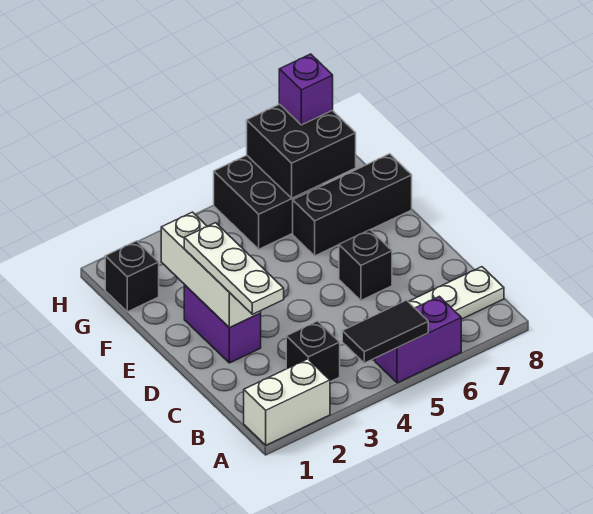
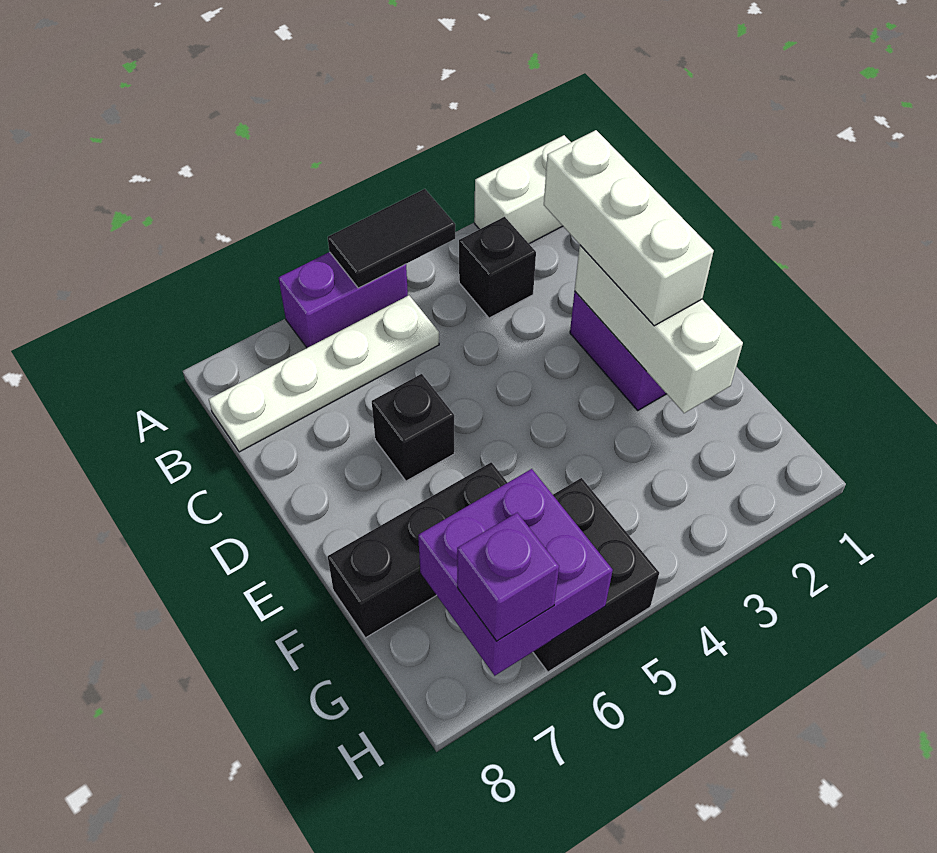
white 1x3 plate [184,223,284,314] -> white 1x3 brick [544,130,714,326]
black 1x1 brick [105,241,159,312] -> none
black 2x2 brick [247,104,356,198] -> purple 2x2 brick [418,469,613,676]

